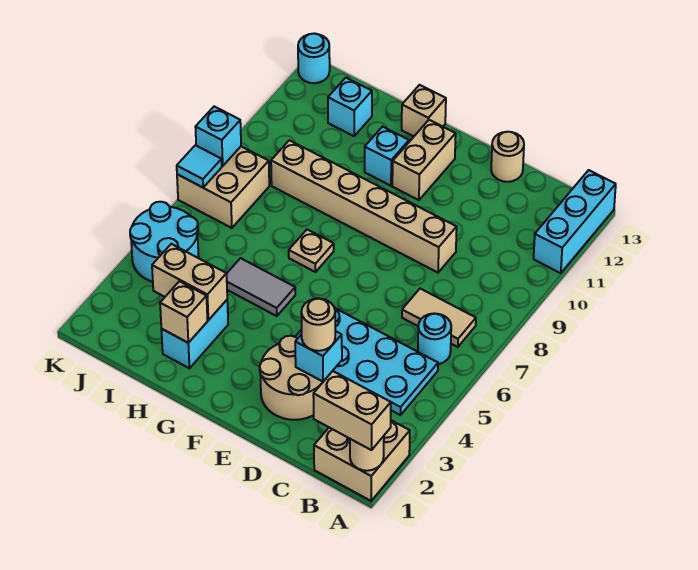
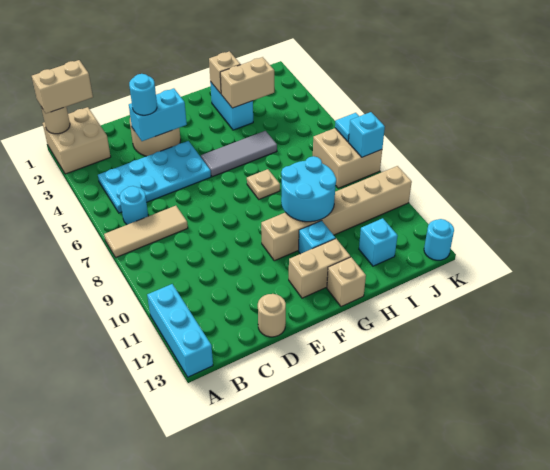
tan 1x2 tile [402,289,476,347] -> tan 1x3 tile [104,206,188,257]
cyan 1x1 brick [295,331,342,382] -> cyan 1x2 brick [129,88,187,141]
tan 1x1 round brick [301,298,335,351] -> cyan 1x1 round brick [129,74,157,115]
tan 1x6 brick [271,140,457,273] -> tan 1x6 brick moved to [261,166,412,261]
tan 1x2 brick [392,120,456,200] -> tan 1x2 brick turned to [289,239,350,298]
grey 1x2 tile [227,258,295,316] -> grey 1x3 tile [201,131,277,177]
cyan 2x2 round brick [130,202,199,282] -> cyan 2x2 round brick moved to [281,156,336,222]

